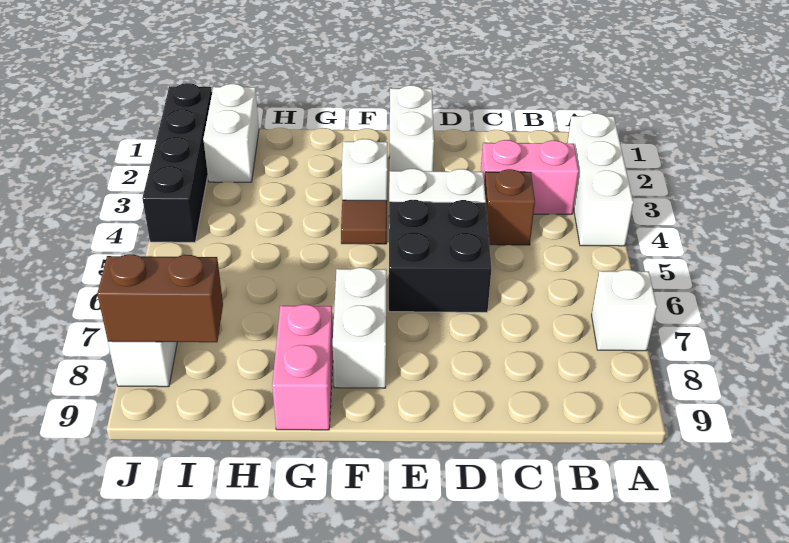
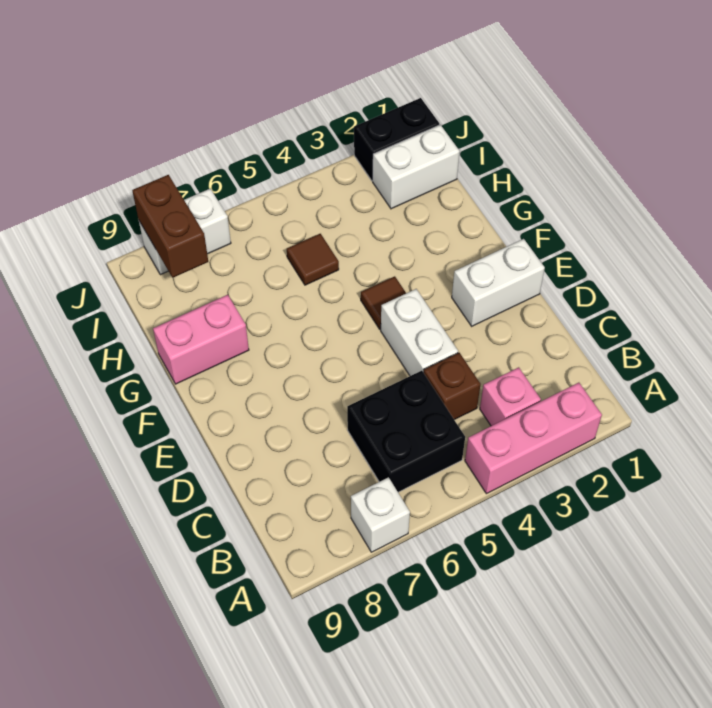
white 1x3 brick [567,113,633,246] -> pink 1x3 brick [465,383,602,494]
pink 1x2 brick [481,140,579,214] -> pink 1x1 brick [480,367,541,426]
black 2x2 brick [389,200,491,312] -> black 2x2 brick moved to [347,371,465,492]
white 1x1 brick [342,139,388,201] -> none
white 1x2 brick [333,267,387,388] -> none
none -> brown 1x1 tile [287,234,339,285]
black 1x4 brick [142,83,212,242] -> black 1x2 brick [354,98,439,181]

